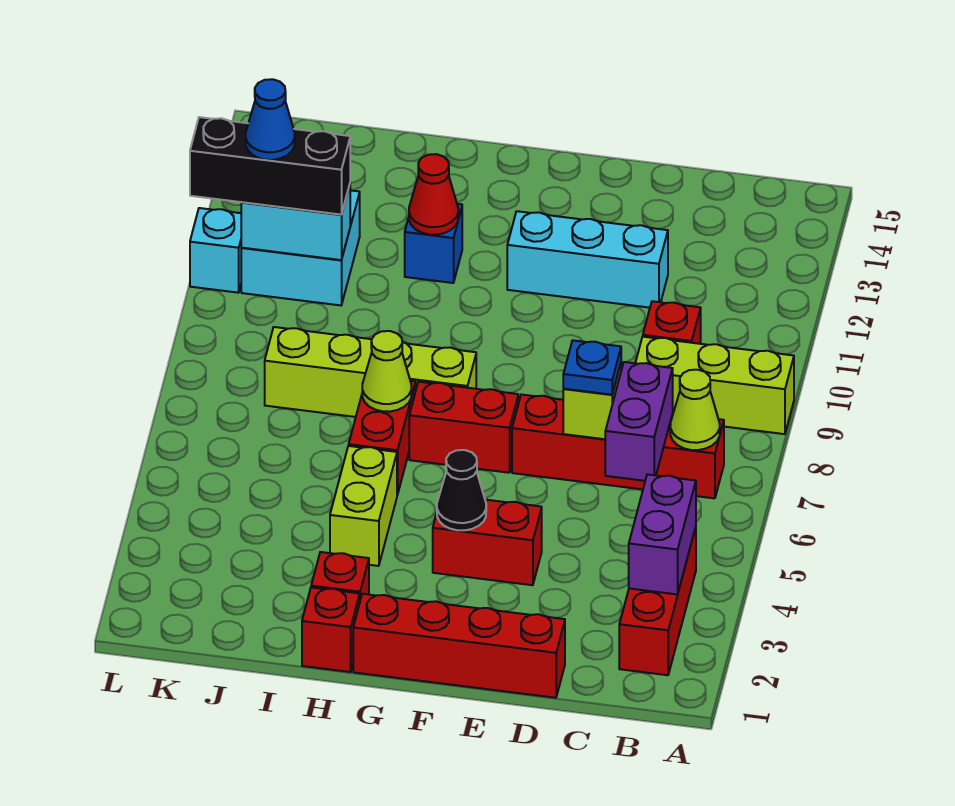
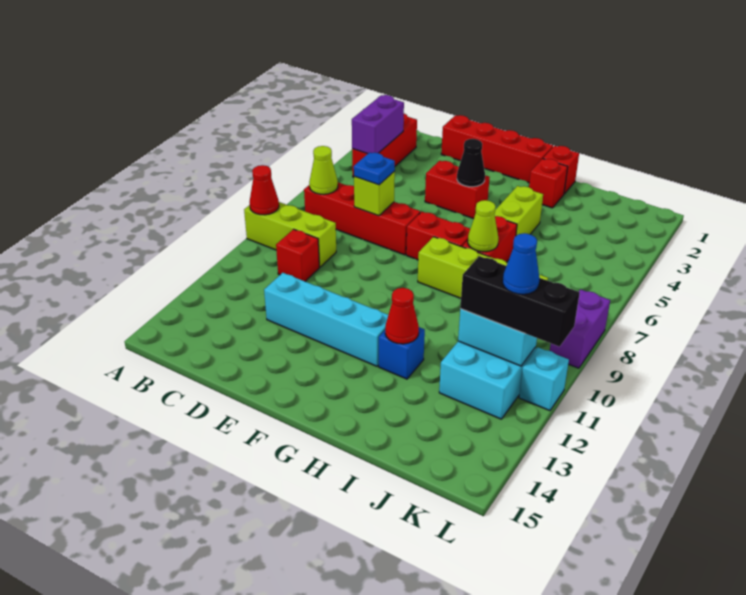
none -> red 1x1 cone [250,165,279,215]
purple 1x2 brick [605,362,673,481] -> purple 1x2 brick moved to [550,289,610,368]
cyan 1x3 brick [507,211,668,308] -> cyan 1x4 brick [264,273,388,366]

